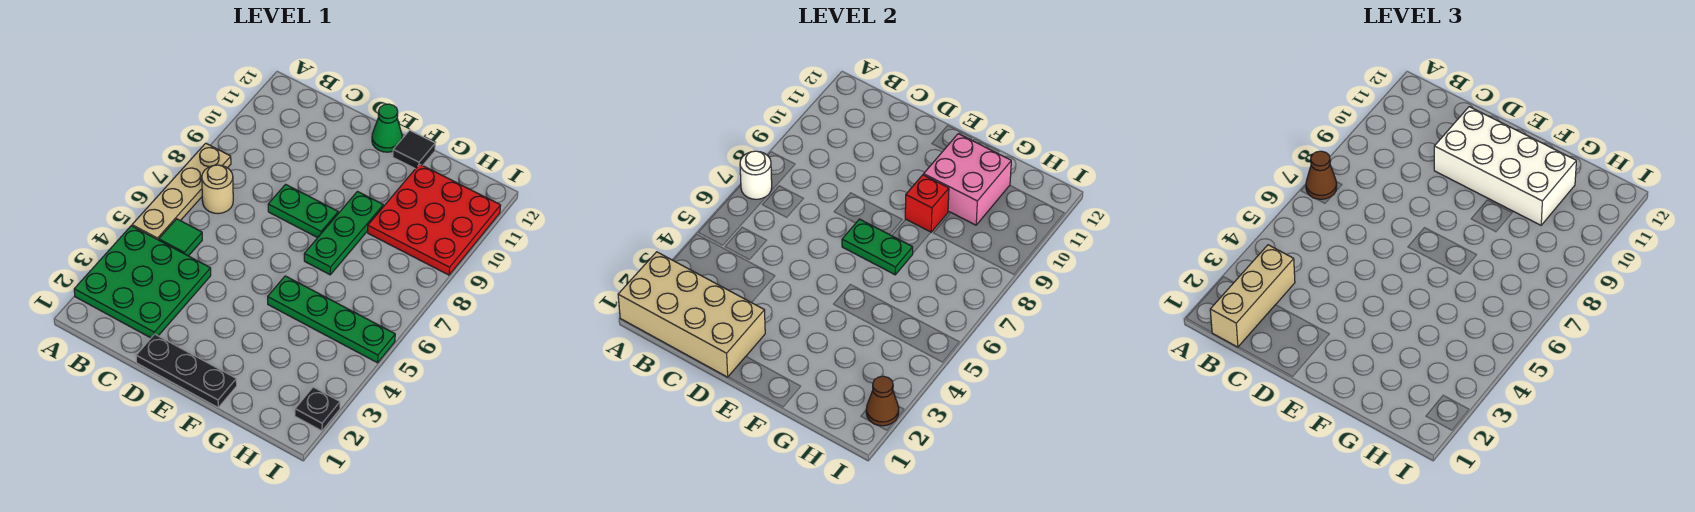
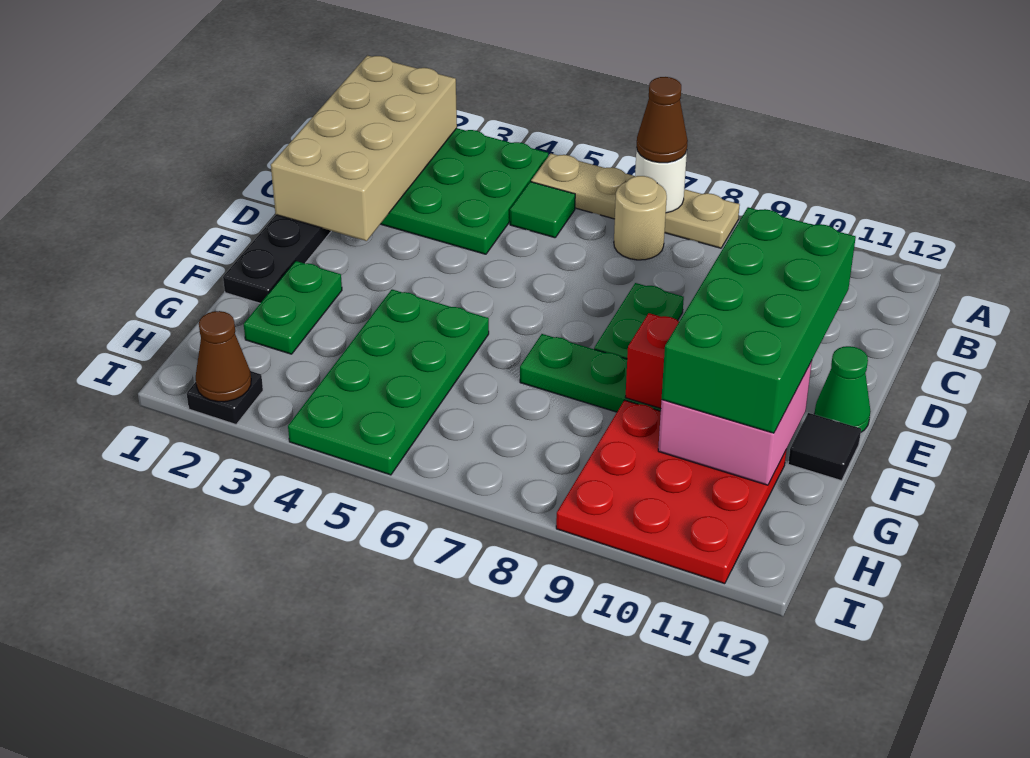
tan 1x3 brick [1210,245,1295,347] -> none
white 2x4 brick [1434,107,1576,225] -> green 2x4 brick [662,207,856,433]
green 1x2 plate [842,219,913,275] -> green 1x2 plate moved to [244,261,342,354]
green 1x4 plate [268,276,395,363] -> green 2x4 plate [288,290,489,475]

